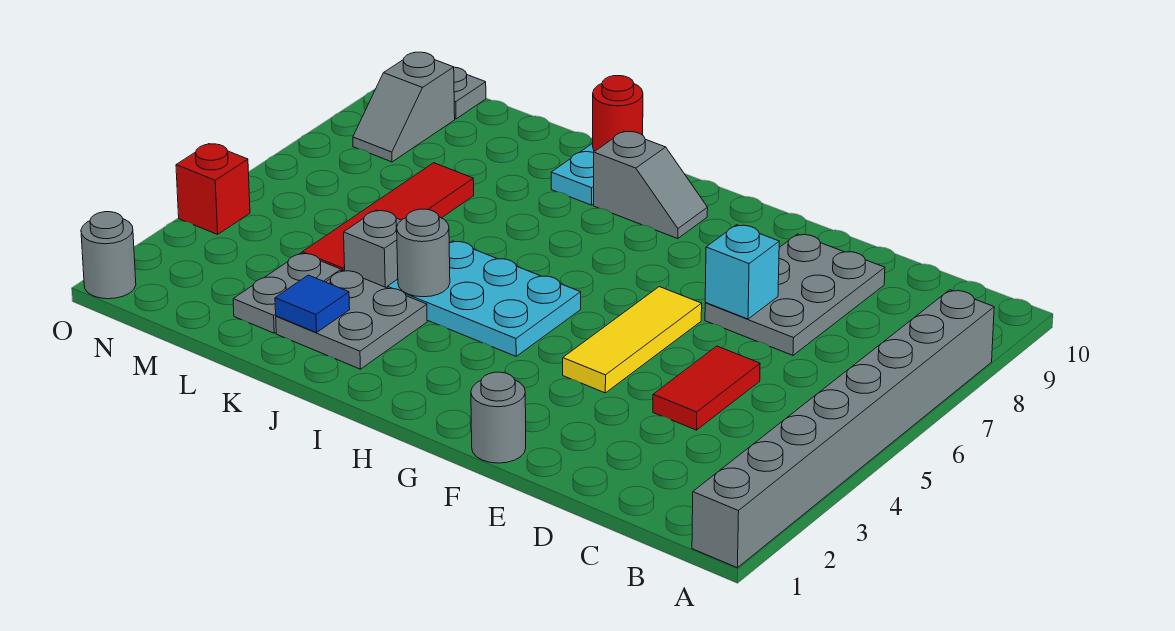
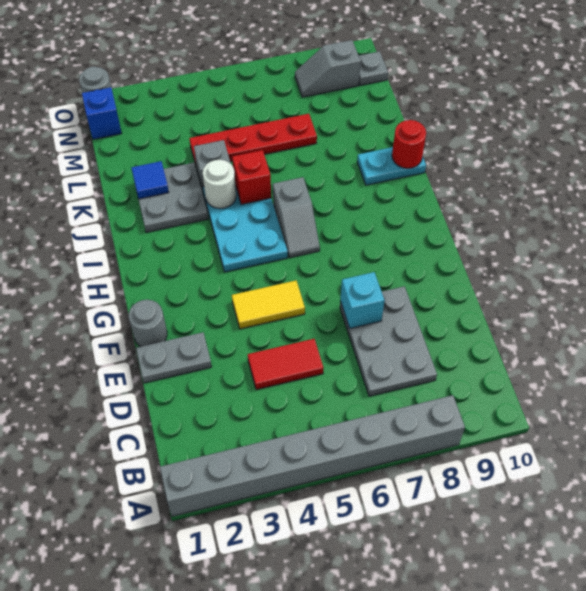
grey 2x3 plate [705,234,885,355] -> grey 2x3 plate turned to [340,286,437,396]
yellow 1x3 tile [563,287,702,393] -> yellow 1x2 tile [232,281,305,329]
grey 1x2 slope [594,131,708,239] -> grey 1x2 slope moved to [273,177,320,258]
grey 1x1 round brick [397,209,450,297] -> white 1x1 round brick [203,160,236,208]
grey 1x2 plate [233,253,341,333] -> grey 1x2 plate moved to [136,332,212,383]
red 1x4 tile [302,163,474,271] -> red 1x4 plate [189,114,317,168]
none -> blue 1x1 brick [82,87,122,139]
red 1x1 brick [176,144,250,234] -> red 1x1 brick moved to [232,150,271,204]

